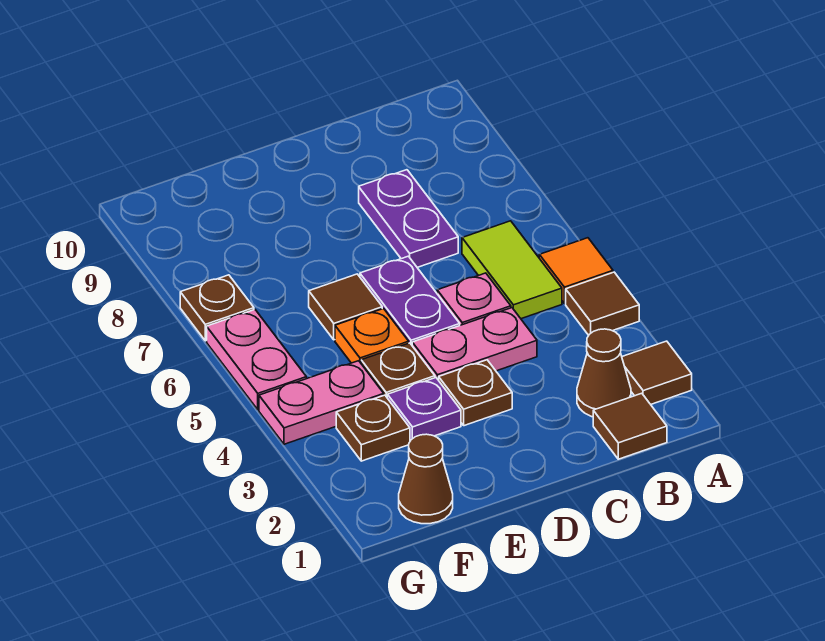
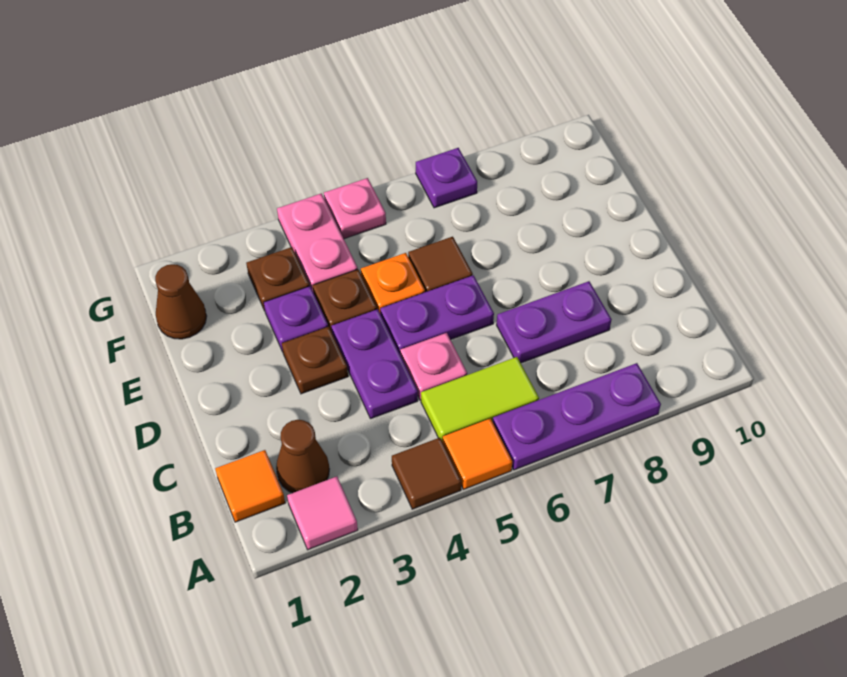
brown 1x1 tile [622,341,692,404] -> pink 1x1 tile [287,476,358,550]
none -> purple 1x3 plate [493,363,661,470]
brown 1x1 tile [593,393,667,459] -> orange 1x1 tile [215,450,285,522]
pink 1x2 plate [412,308,537,380] -> purple 1x2 plate [331,309,418,419]
pink 1x2 plate [207,310,306,410] -> pink 1x1 plate [324,178,386,239]
brown 1x1 plate [180,275,254,341] -> purple 1x1 plate [416,148,477,208]

